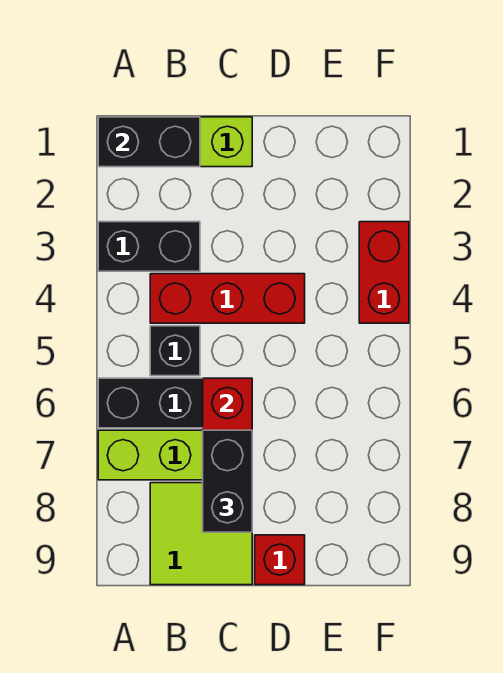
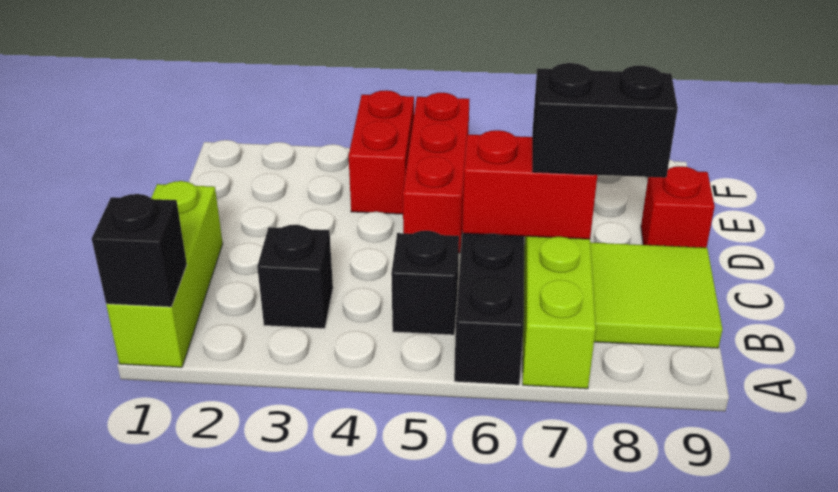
black 1x2 brick [98,117,200,167] -> black 1x1 brick [92,194,187,307]
black 1x2 brick [98,222,200,271] -> black 1x1 brick [257,225,333,329]
red 1x3 brick [150,274,305,323] -> red 1x3 brick moved to [403,93,469,253]
red 1x2 brick [359,222,409,323] -> red 1x2 brick turned to [349,90,414,214]

